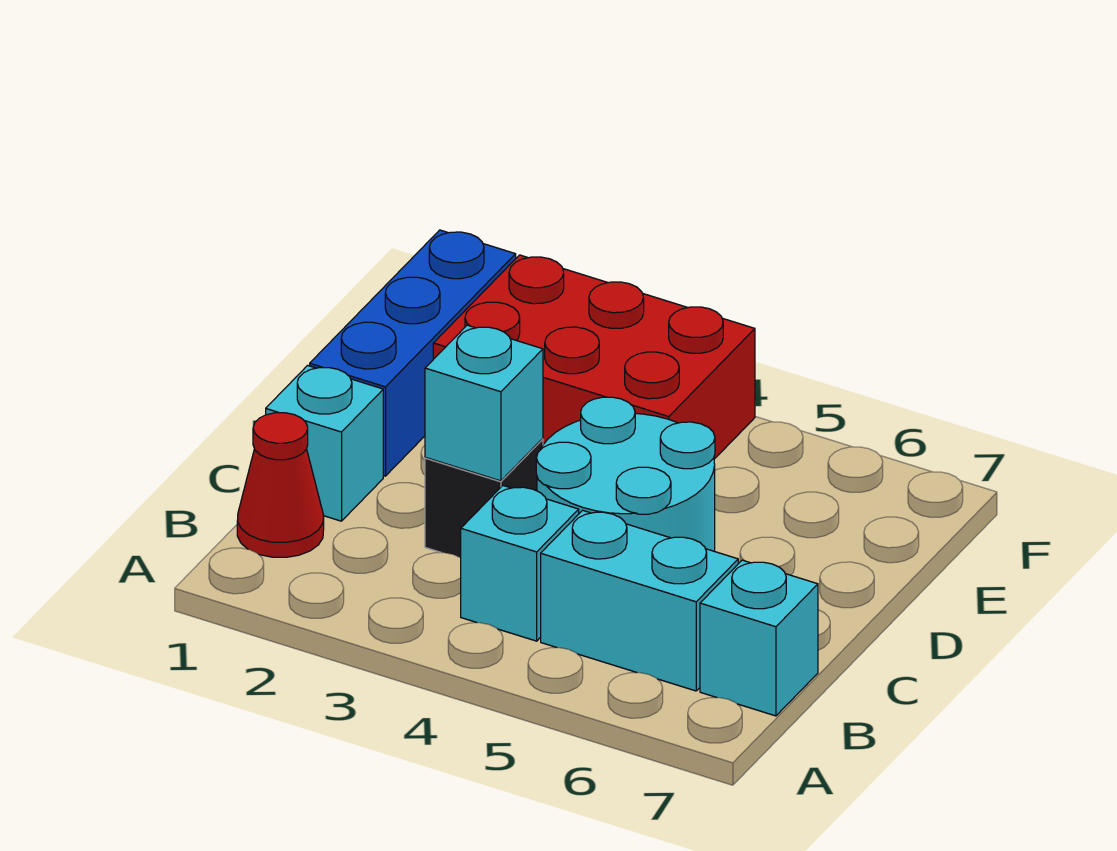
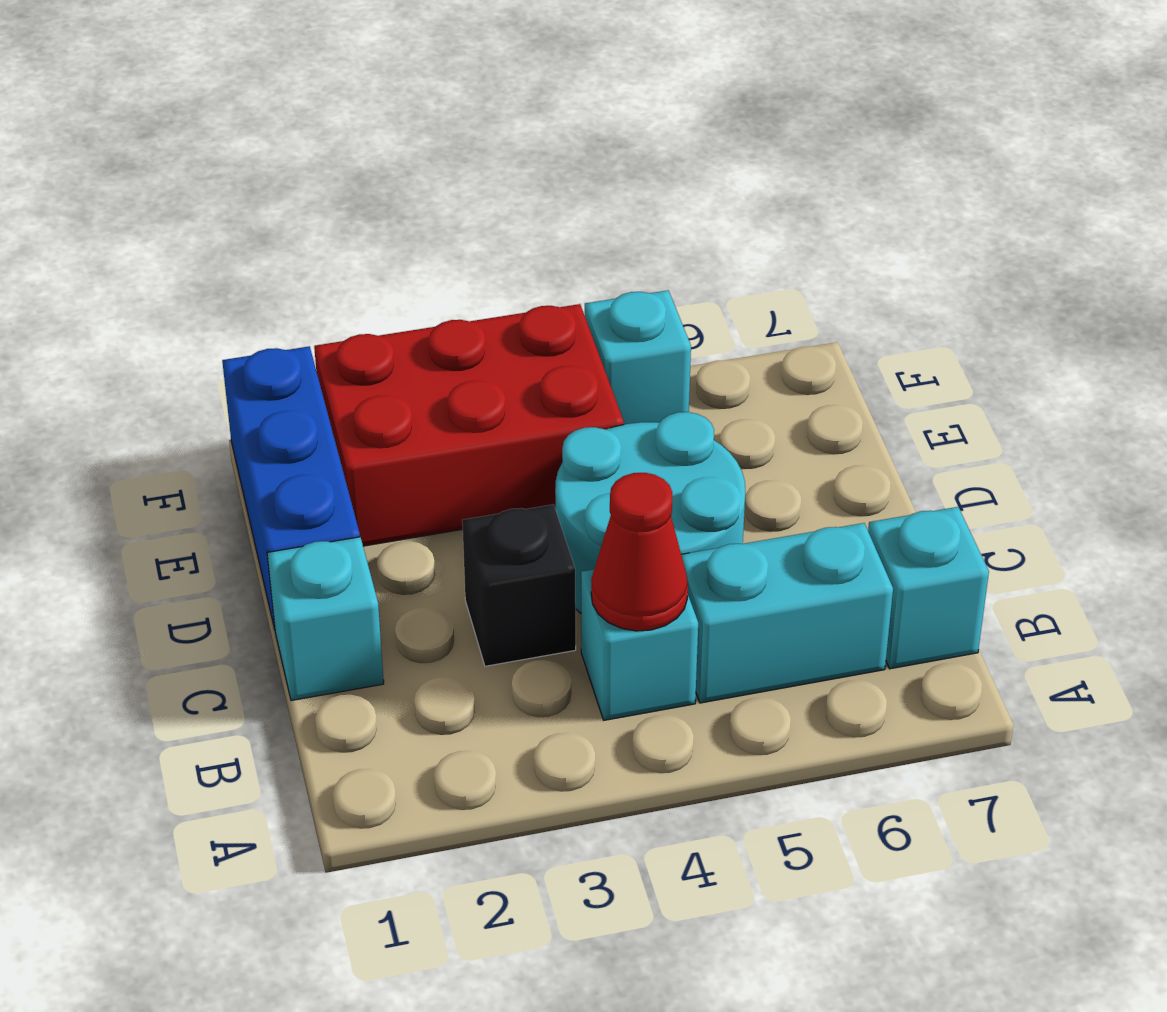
red 1x1 cone [237,413,324,557] -> red 1x1 cone moved to [591,473,688,631]
cyan 1x1 brick [425,325,543,481] -> cyan 1x1 brick moved to [585,290,691,424]

